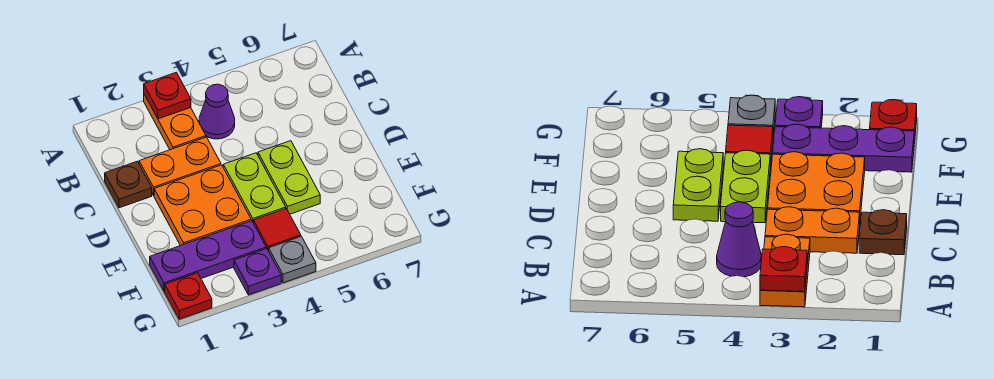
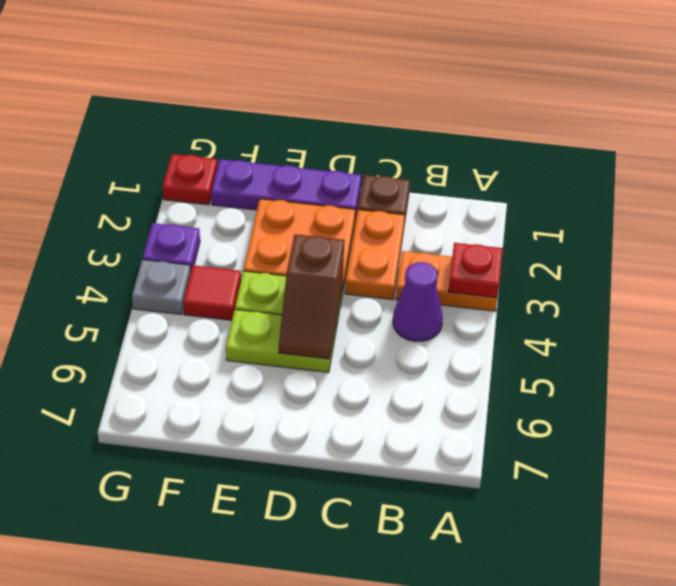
none -> brown 1x2 slope [279,234,344,359]
purple 1x3 plate [150,221,266,291] -> purple 1x3 plate turned to [211,159,361,219]

